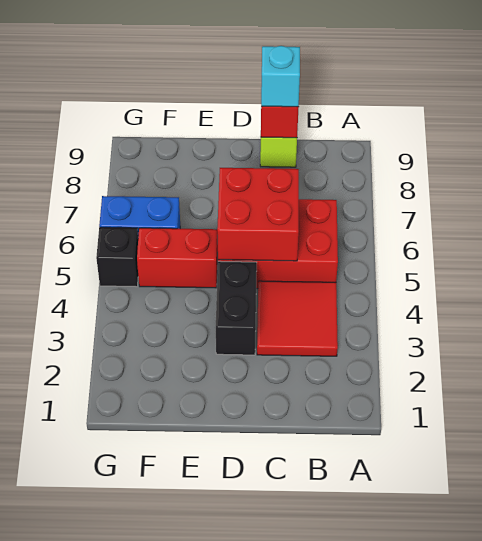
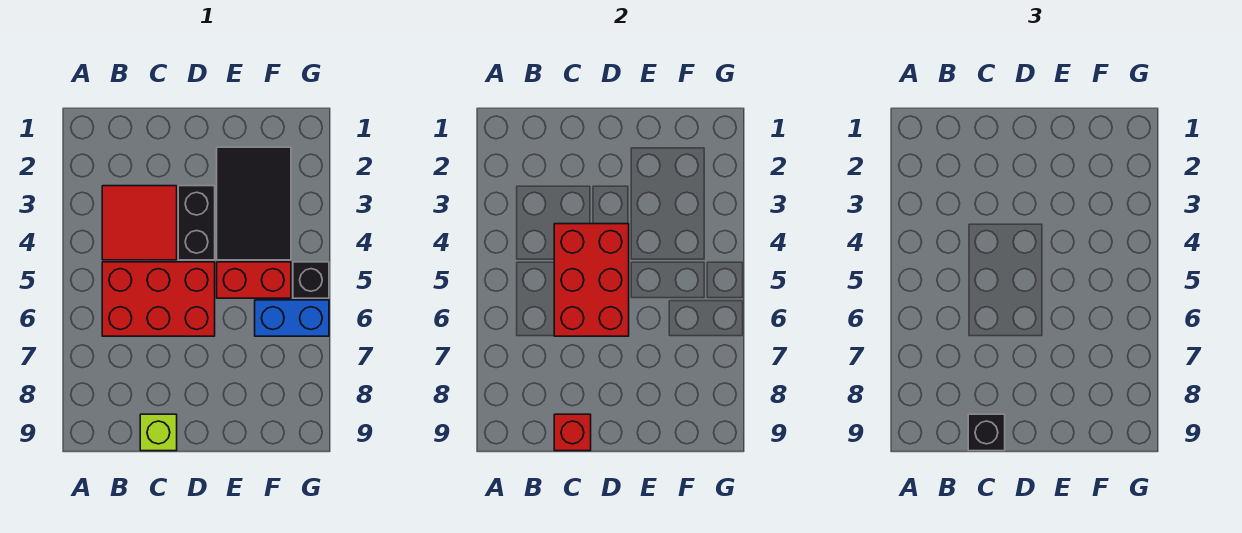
red 2x2 brick [217,168,299,261] -> red 2x3 brick [554,224,629,336]
cyan 1x1 brick [261,46,300,107] -> black 1x1 brick [968,414,1005,451]
none -> black 2x3 tile [217,147,291,260]

